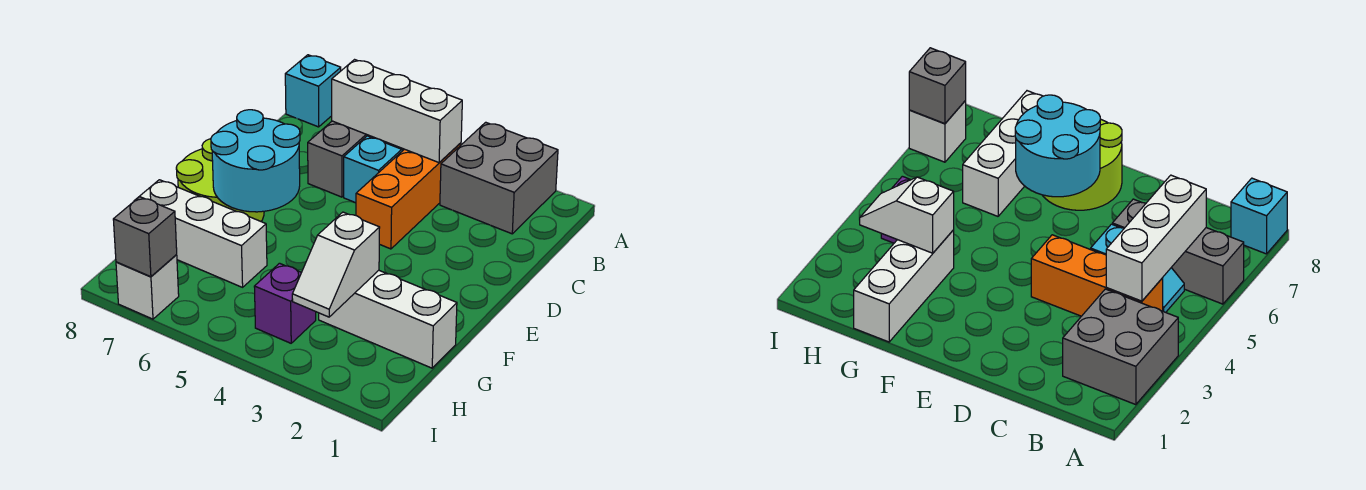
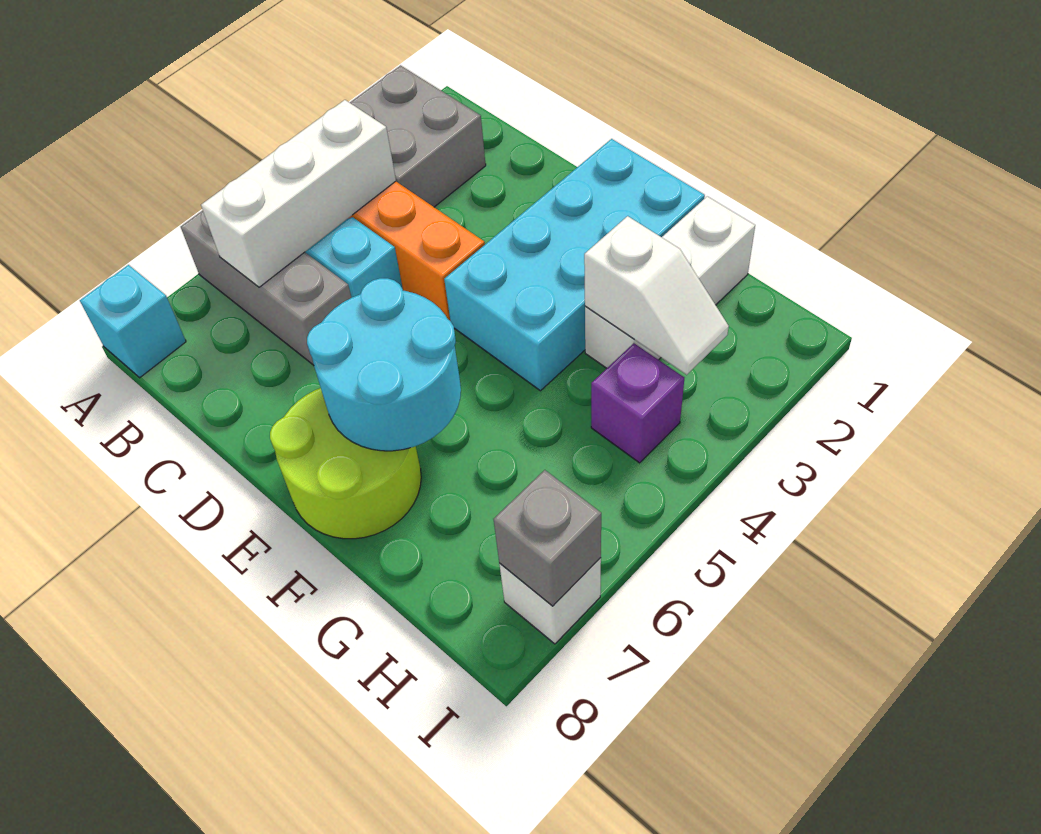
none -> cyan 2x4 brick [444,139,705,391]
white 1x3 brick [134,180,267,287] -> none

